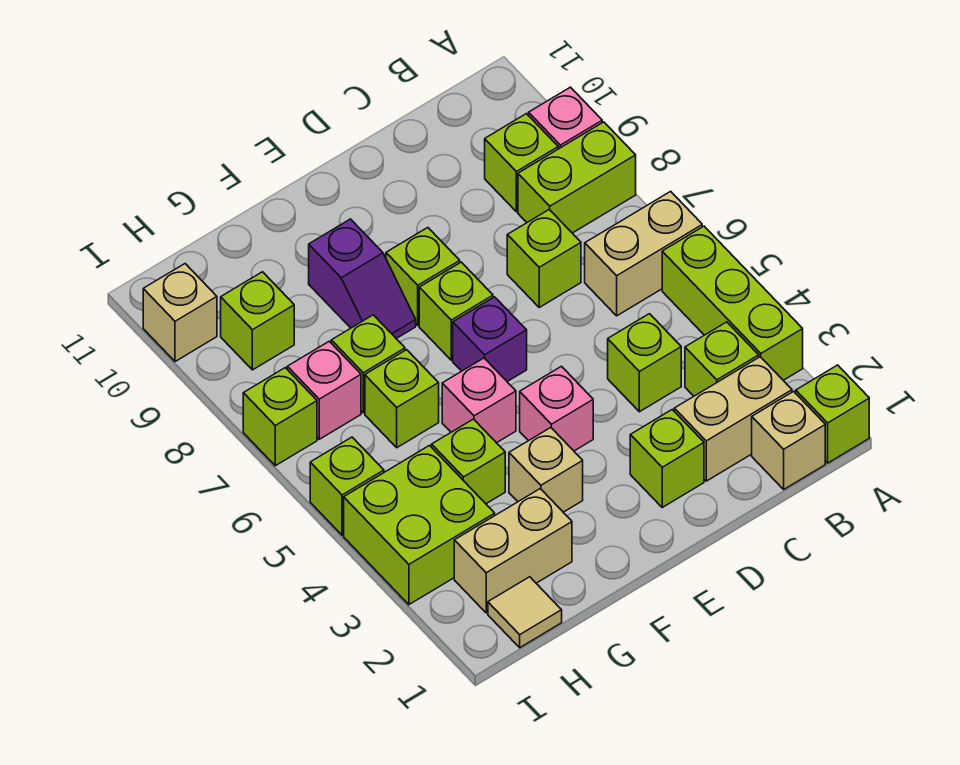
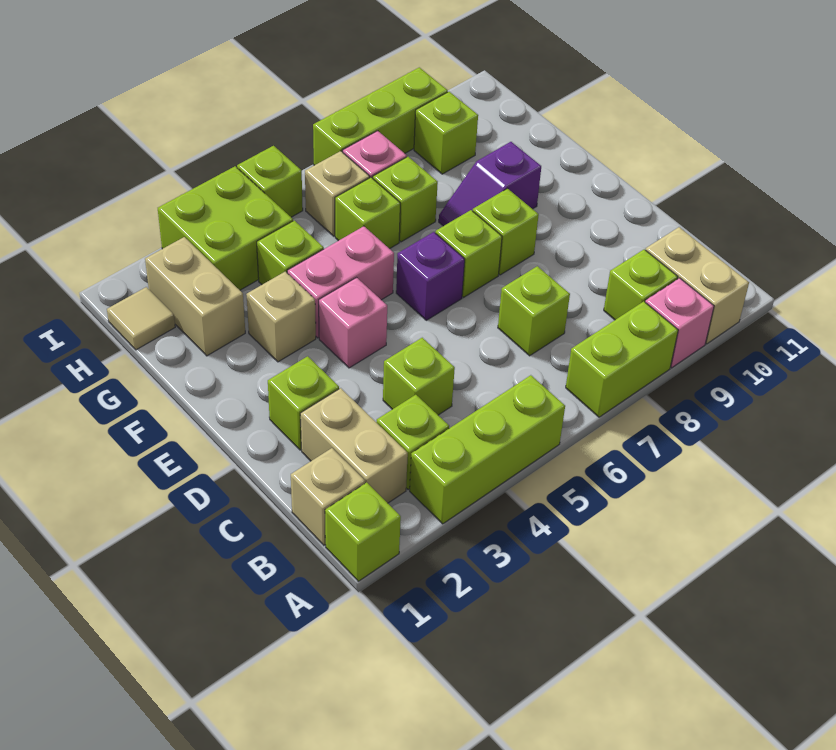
tan 1x2 brick [585,191,702,316] -> tan 1x2 brick moved to [646,227,749,344]
lime 1x2 brick [518,122,636,233] -> lime 1x2 brick turned to [566,301,678,417]
pink 1x1 brick [442,358,516,443] -> pink 1x2 brick [287,226,394,338]
lime 1x1 brick [243,368,317,466] -> lime 1x3 brick [313,67,448,165]
tan 1x1 brick [143,264,217,362] -> tan 1x1 brick moved to [305,151,370,236]

